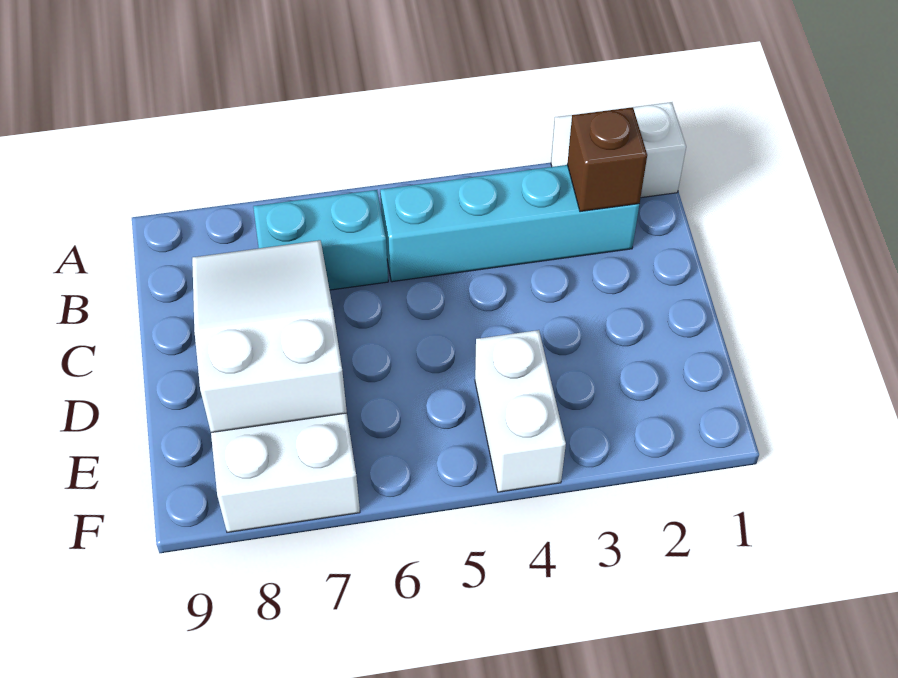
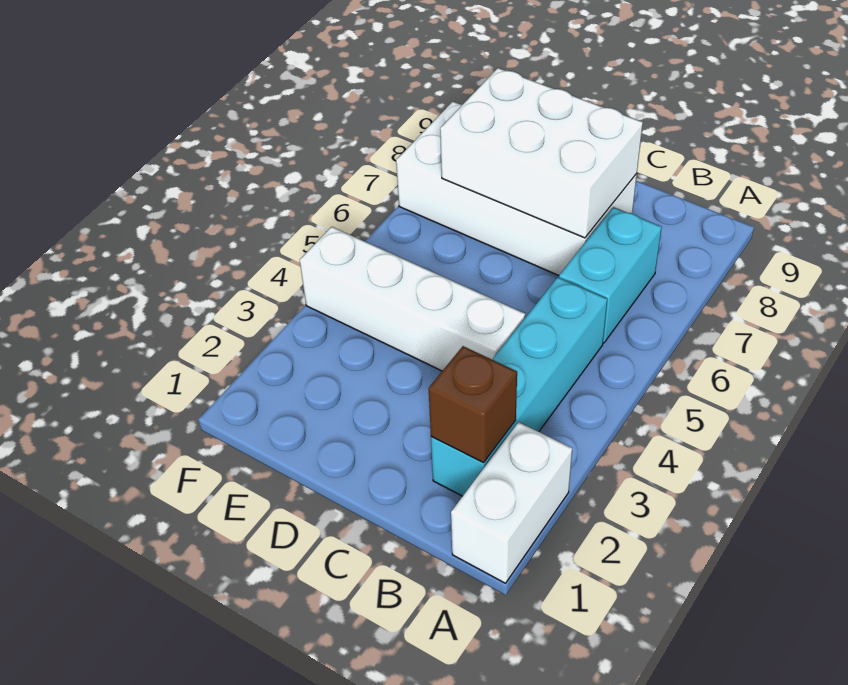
white 2x3 slope [192,240,347,433] -> white 2x3 brick [440,68,643,238]
white 1x2 brick [475,330,566,492] -> white 1x4 brick [300,227,525,371]

